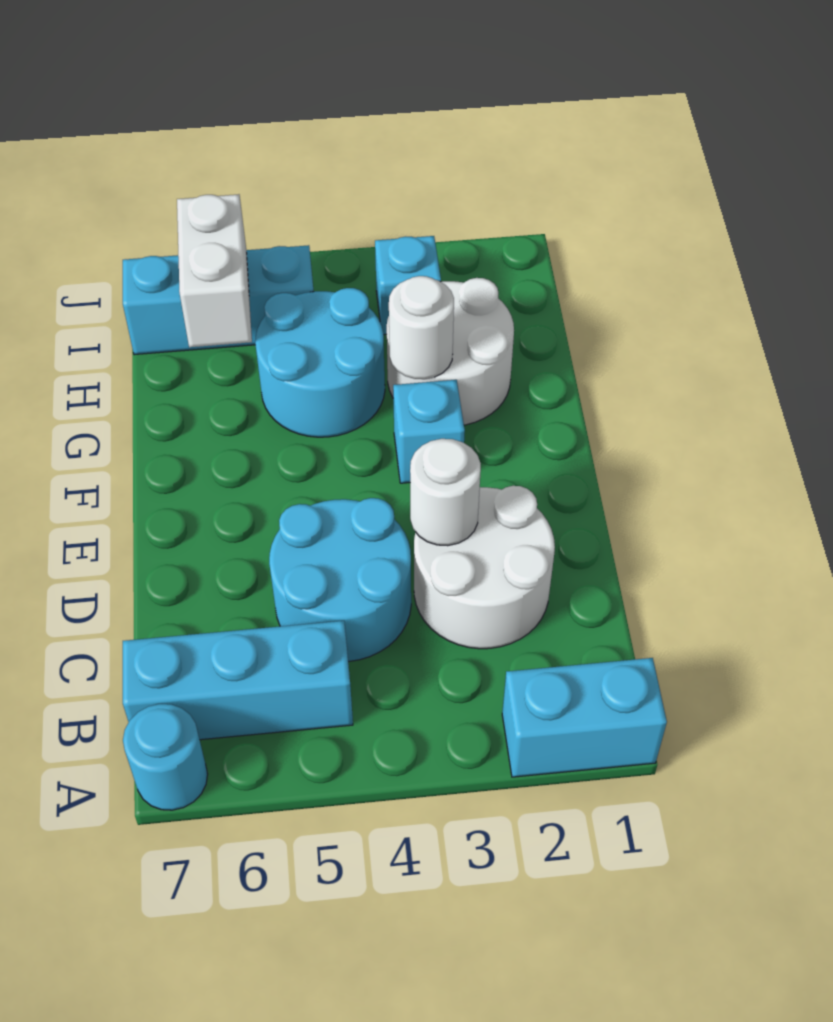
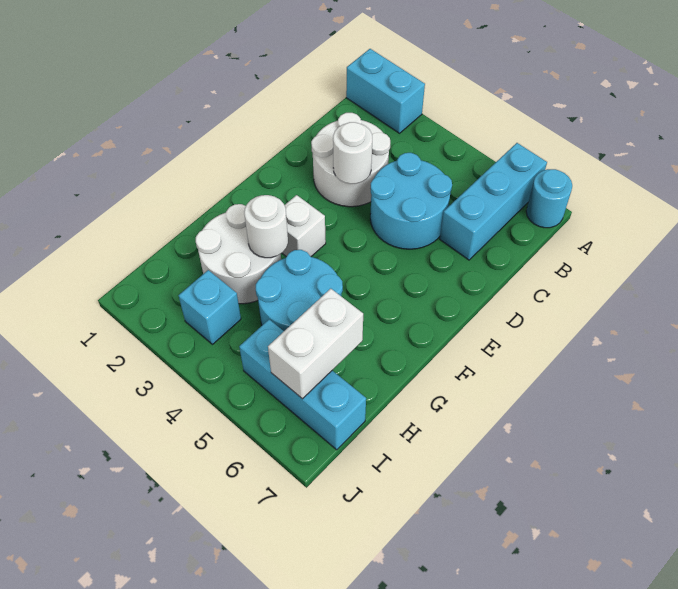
cyan 1x3 brick [123,621,353,740] -> cyan 1x3 brick turned to [440,143,547,260]
cyan 1x1 brick [393,380,465,483] -> white 1x1 brick [282,195,326,257]

